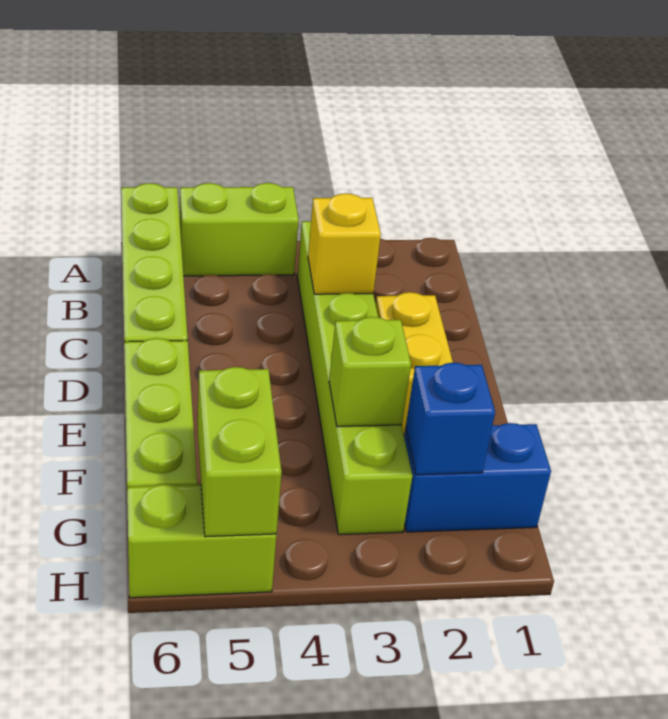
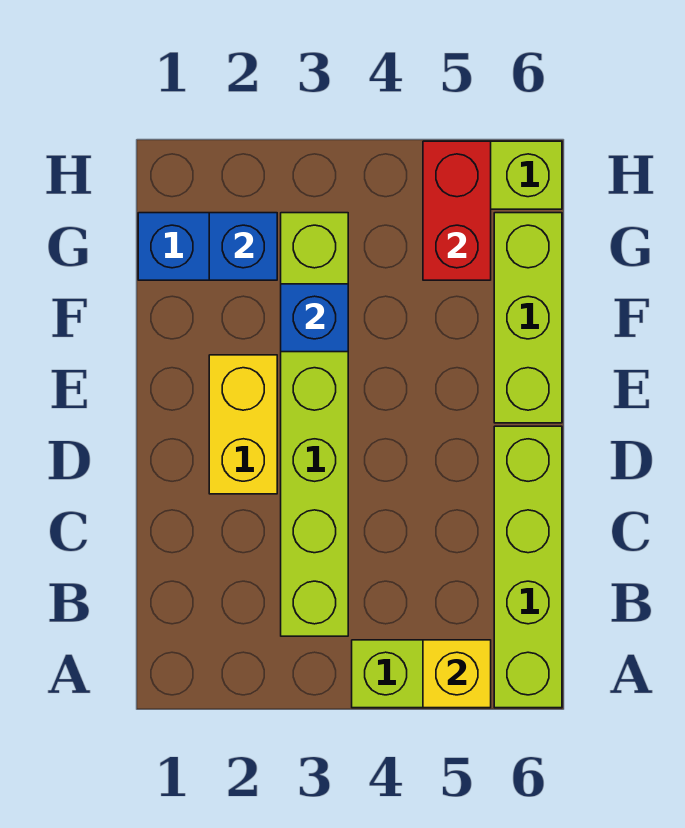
yellow 1x1 brick [308,193,381,294] -> yellow 1x1 brick moved to [423,640,491,708]
lime 1x1 brick [329,317,411,427] -> blue 1x1 brick [281,284,348,352]
lime 1x2 brick [197,367,282,537] -> red 1x2 brick [423,141,491,280]

